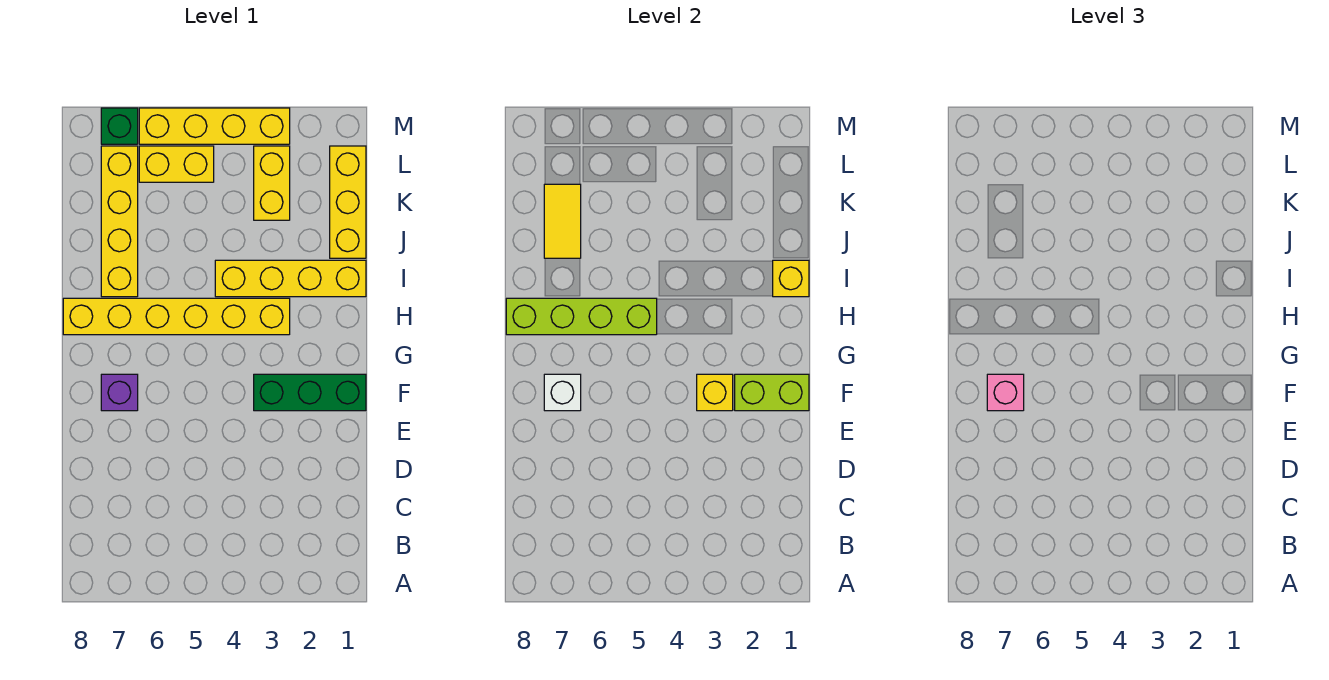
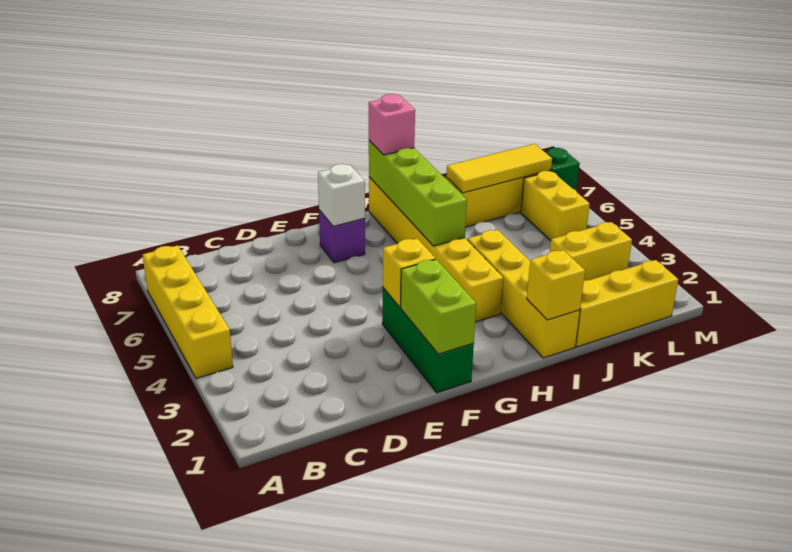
pink 1x1 brick [987,374,1024,411] -> pink 1x1 brick moved to [369,94,415,155]
yellow 1x2 tile [544,184,581,258] -> yellow 1x3 tile [447,144,552,193]
yellow 1x4 brick [139,108,290,144] -> yellow 1x4 brick moved to [143,246,233,378]

